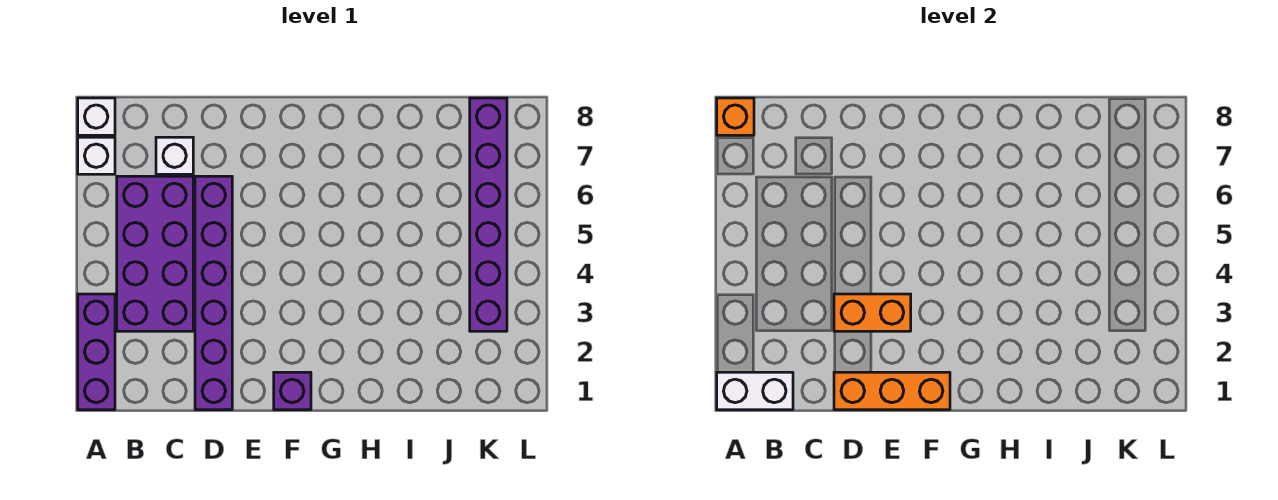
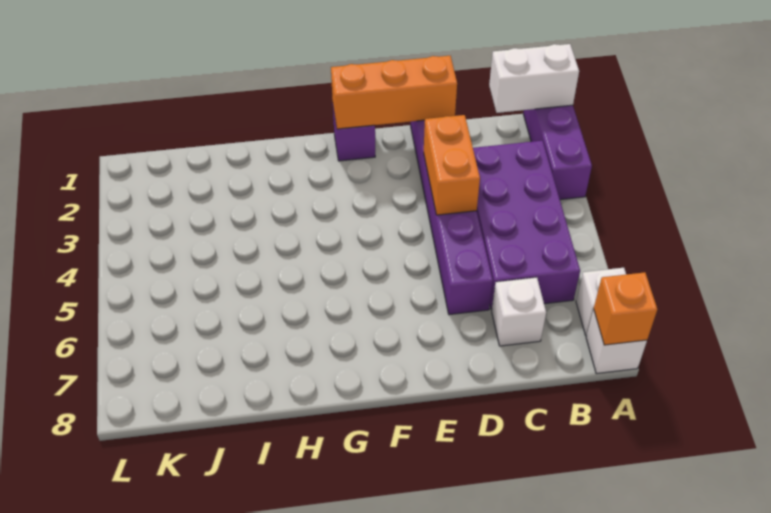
orange 1x2 brick [834,294,911,331] -> orange 1x2 brick turned to [424,115,480,215]
purple 1x6 brick [470,98,507,331] -> none

